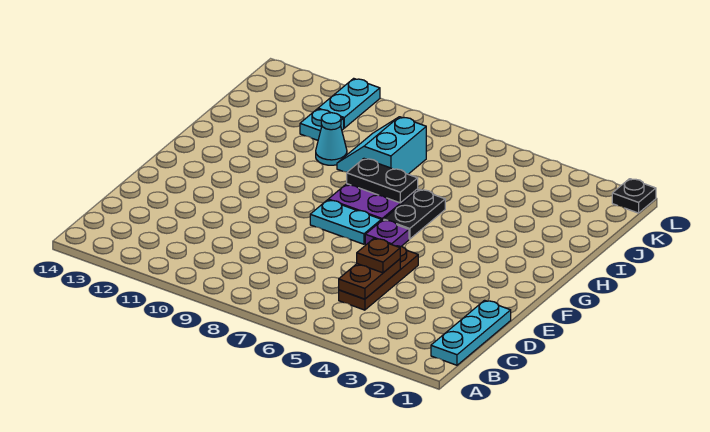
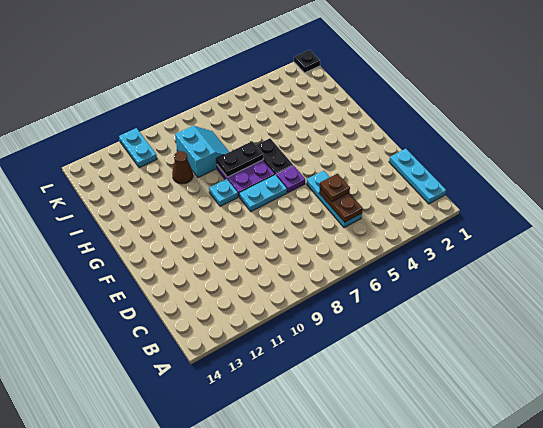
brown 1x3 plate [339,246,418,310] -> cyan 1x3 plate [307,171,362,228]
cyan 2x2 slope [337,117,426,174] -> cyan 2x2 slope turned to [175,126,229,177]
cyan 1x1 cone [316,113,347,165] -> brown 1x1 cone [172,151,193,184]
cyan 1x1 plate [300,109,344,140] -> cyan 1x1 plate moved to [209,179,238,206]

